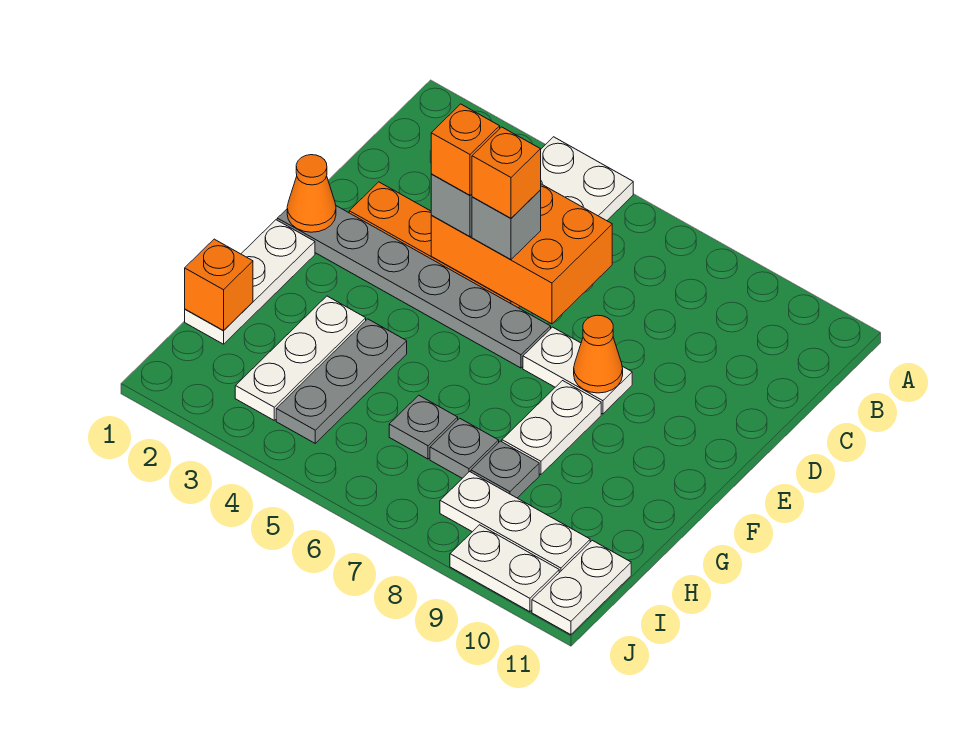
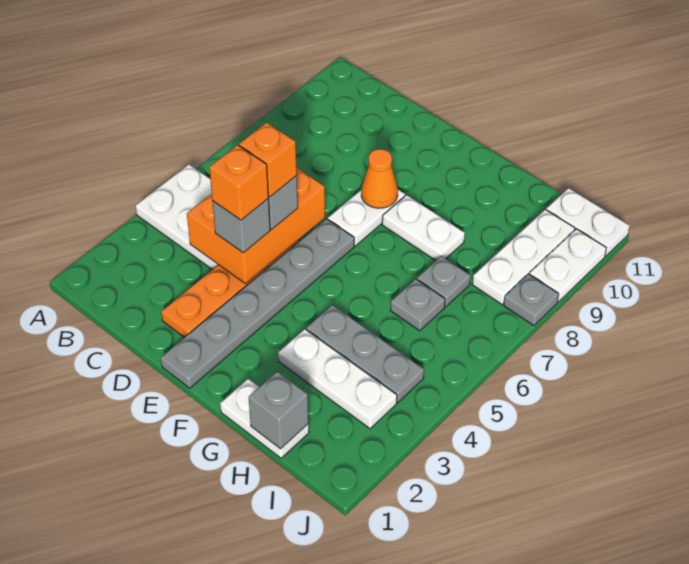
orange 1x1 cone [287,155,336,232] -> none
white 1x3 plate [185,220,315,344] -> white 1x2 plate [220,379,309,458]
orange 1x1 brick [185,239,253,330] -> grey 1x1 brick [249,372,308,449]
grey 1x1 plate [471,441,539,498] -> grey 1x1 plate moved to [504,274,559,326]

